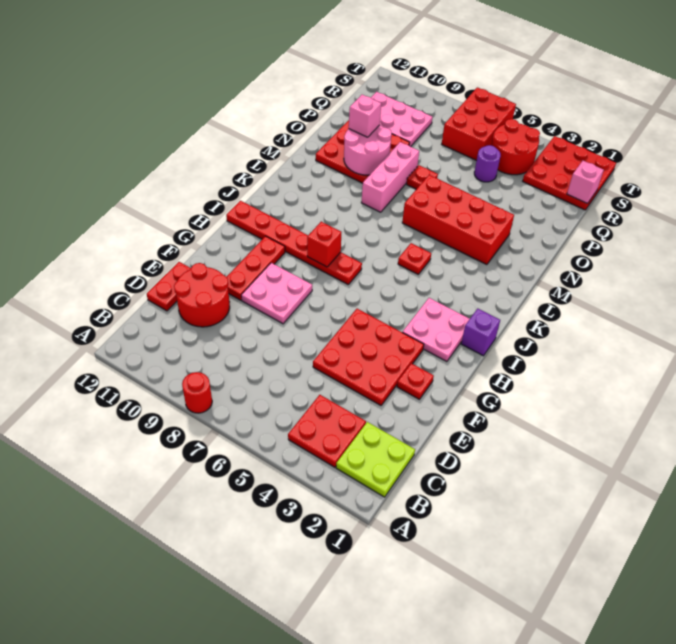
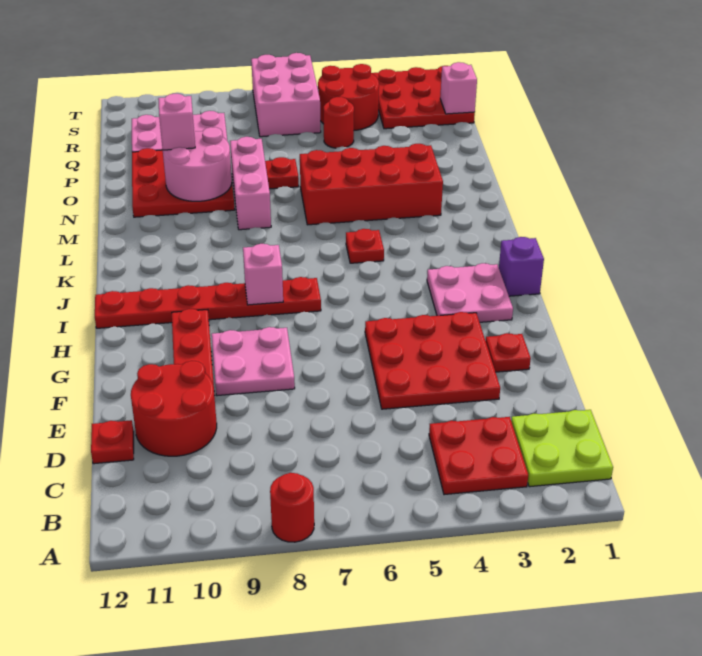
red 1x2 plate [147,262,191,311] -> red 1x1 plate [91,420,134,464]
red 1x1 brick [307,222,341,267] -> pink 1x1 brick [243,244,283,305]
purple 1x1 round brick [474,145,501,182] -> red 1x1 round brick [324,97,354,148]
red 2x3 brick [442,87,516,161] -> pink 2x3 brick [251,53,321,137]

